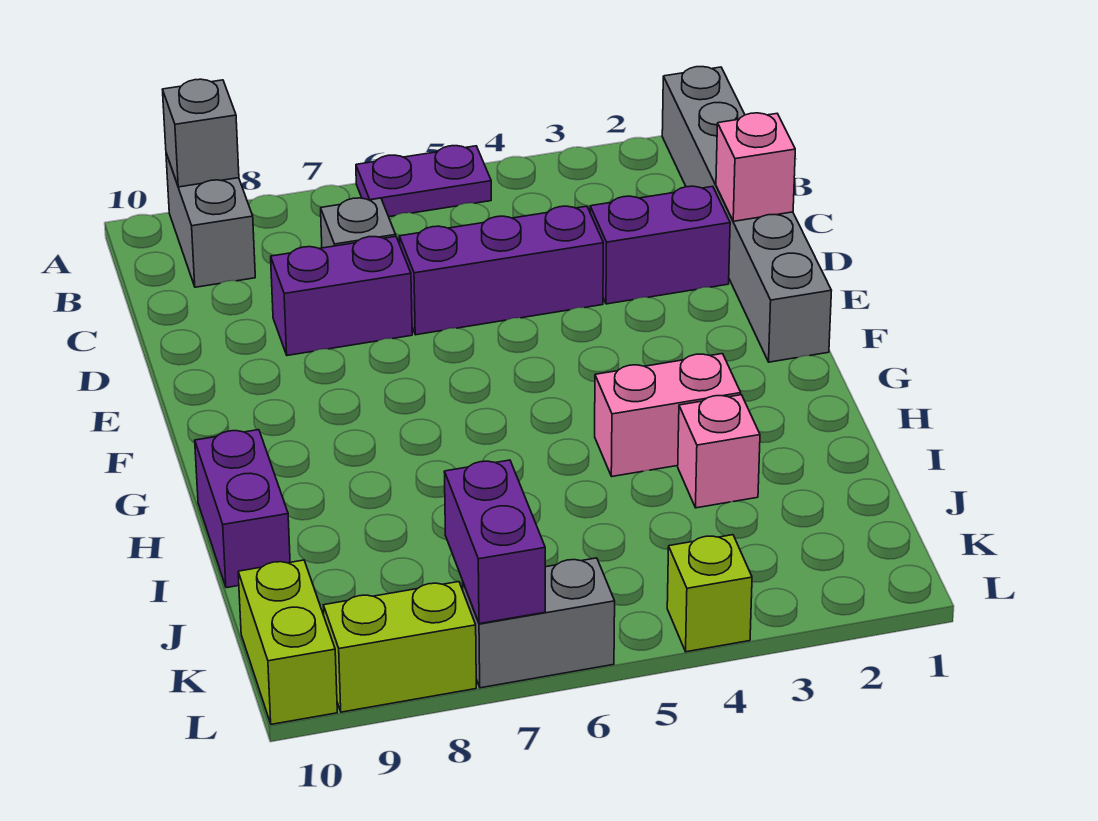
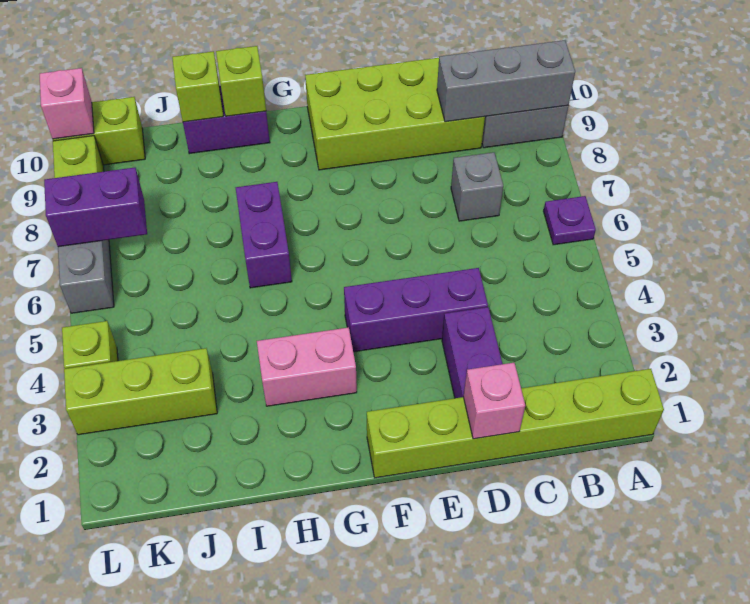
grey 1x6 brick [662,67,832,362] -> lime 1x6 brick [367,369,664,478]
purple 1x2 plate [356,146,491,217] -> purple 1x1 plate [544,196,596,245]
grey 1x1 brick [162,79,239,187] -> grey 1x3 brick [437,40,575,122]
none -> lime 2x4 brick [305,58,485,170]
purple 1x3 brick [399,206,603,335] -> purple 1x3 brick turned to [344,268,488,352]
purple 1x2 brick [271,236,412,356] -> purple 1x2 brick moved to [236,182,292,288]
pink 1x2 brick [595,354,741,476] -> pink 1x2 brick turned to [257,327,357,406]
none -> lime 1x1 brick [216,46,266,116]
pink 1x1 brick [678,395,760,508] -> pink 1x1 brick moved to [39,68,94,139]
none -> lime 1x1 brick [172,51,223,122]
none -> lime 1x3 brick [64,348,217,435]

